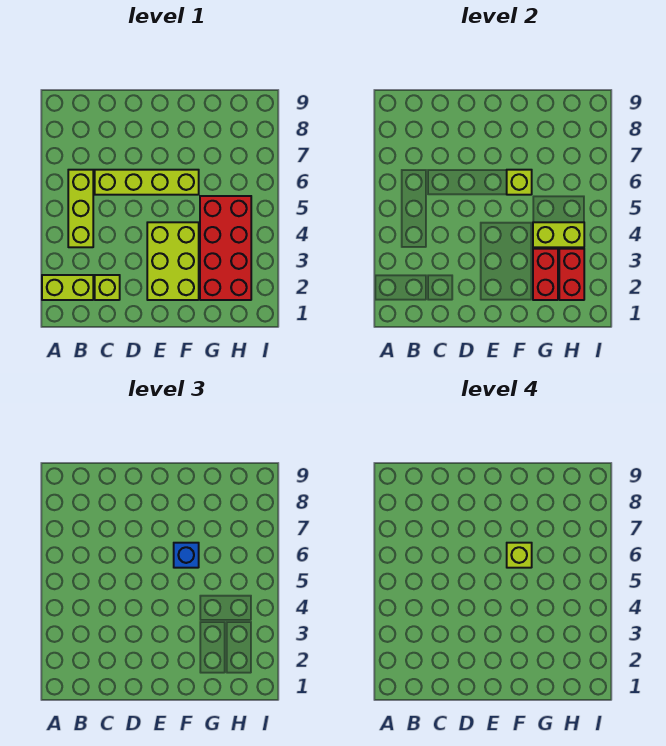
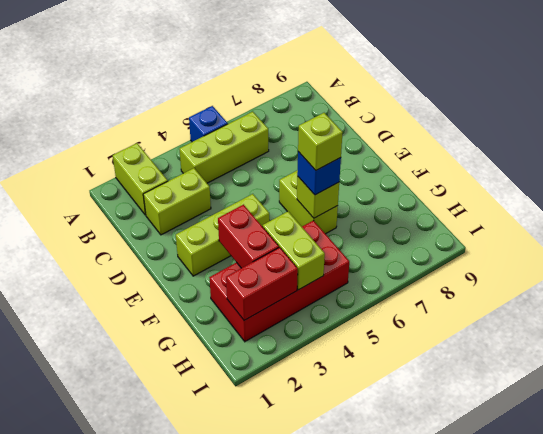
none -> blue 1x1 brick [189,106,228,142]
lime 1x1 brick [95,275,120,300] -> lime 1x2 brick [143,168,211,235]
lime 1x4 brick [95,170,199,195] -> lime 1x2 brick [279,170,338,234]
lime 2x3 brick [147,222,199,300] -> lime 1x3 brick [176,194,269,276]
red 1x2 brick [533,249,558,300] -> red 1x2 brick turned to [218,205,279,268]

